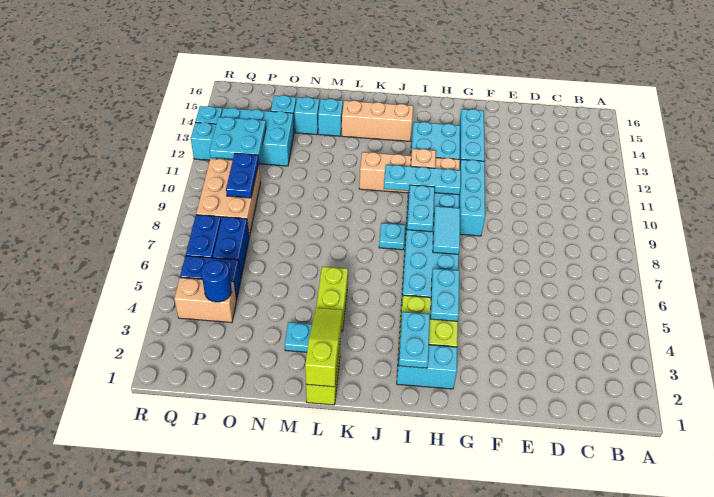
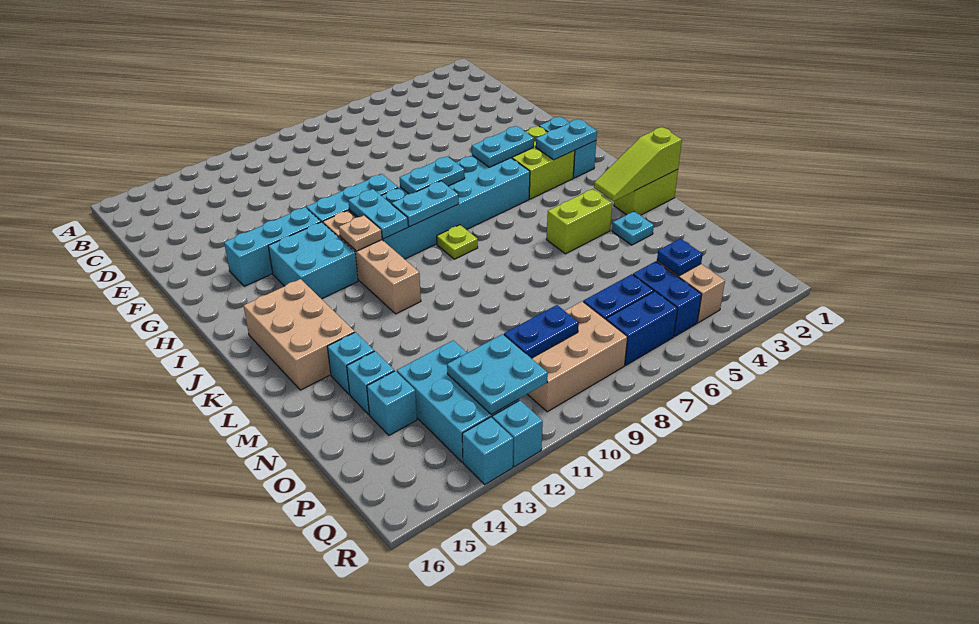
cyan 1x2 tile [433,206,460,254] -> cyan 1x2 plate [400,156,465,194]
cyan 1x3 plate [384,165,461,195] -> cyan 1x2 plate [348,189,408,239]
cyan 1x1 plate [379,223,405,250] -> lime 1x1 plate [437,225,478,259]
tan 1x3 brick [342,100,413,141] -> tan 2x3 brick [244,279,355,390]
blue 1x1 round brick [201,260,232,302] -> blue 1x1 plate [657,238,703,276]

